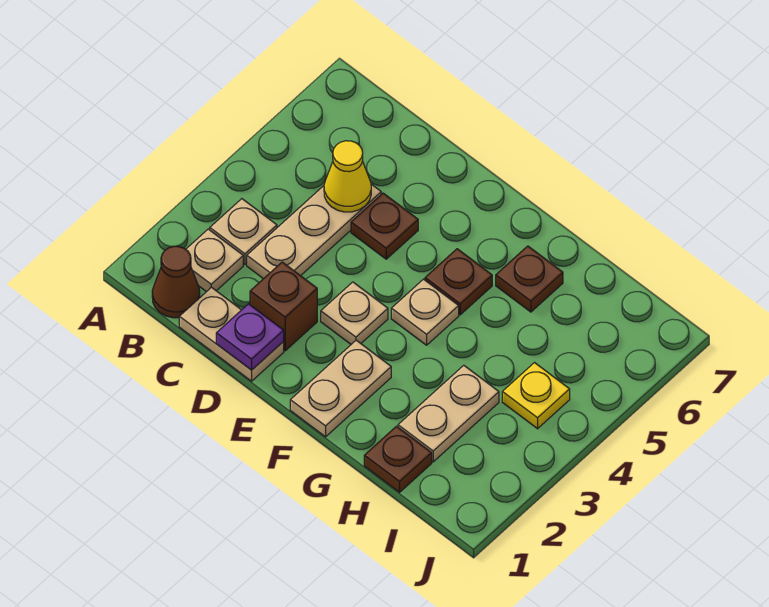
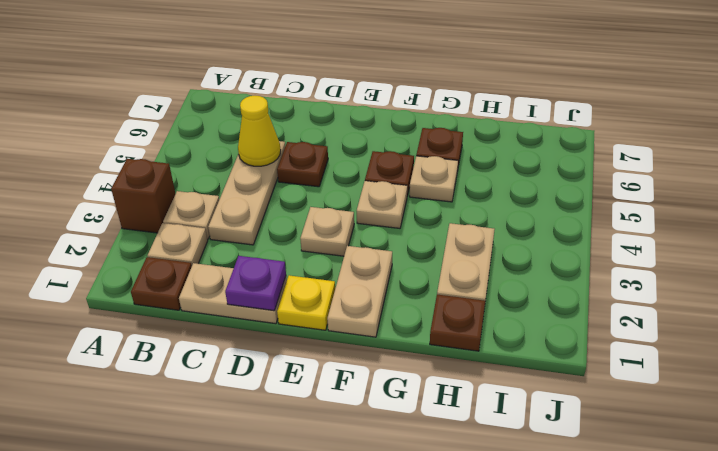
brown 1x1 cone [152,246,200,318] -> brown 1x1 plate [131,257,192,310]
brown 1x1 brick [250,262,317,351] -> brown 1x1 brick moved to [111,159,175,233]
none -> tan 1x1 plate [410,156,458,202]
yellow 1x1 plate [502,363,570,429] -> yellow 1x1 plate moved to [277,275,335,330]

